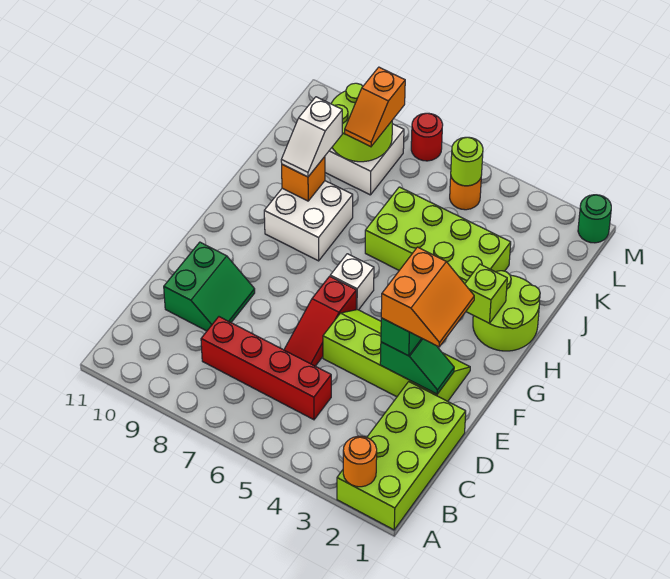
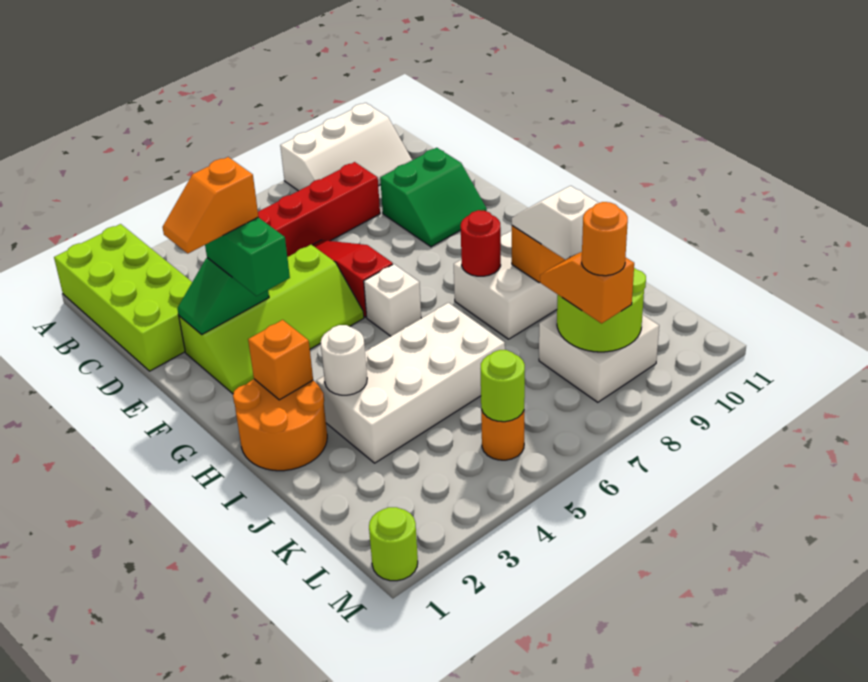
orange 1x1 round brick [343,436,377,487] -> orange 1x1 round brick moved to [582,202,628,276]
none -> white 2x3 slope [280,103,412,191]
green 2x2 slope [164,242,255,331] -> green 2x2 slope turned to [380,148,487,247]
orange 2x2 slope [381,247,474,347] -> orange 1x2 slope [163,157,258,253]
lime 2x2 round brick [473,271,540,351] -> orange 2x2 round brick [233,379,327,471]
lime 1x1 brick [465,264,507,323] -> orange 1x1 brick [248,320,313,400]
lime 2x4 brick [365,187,511,284] -> white 2x4 brick [316,303,505,463]
none -> white 1x1 round brick [321,325,367,395]
green 1x1 round brick [578,195,611,243] -> lime 1x1 round brick [369,507,418,581]
red 1x1 round brick [411,113,443,161] -> red 1x1 round brick moved to [461,210,501,276]

